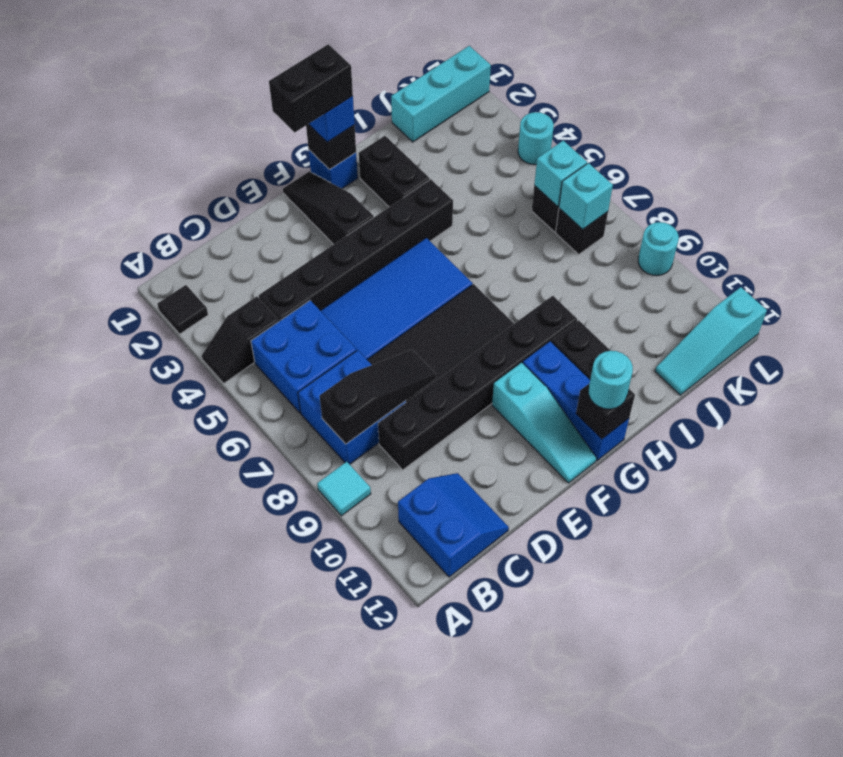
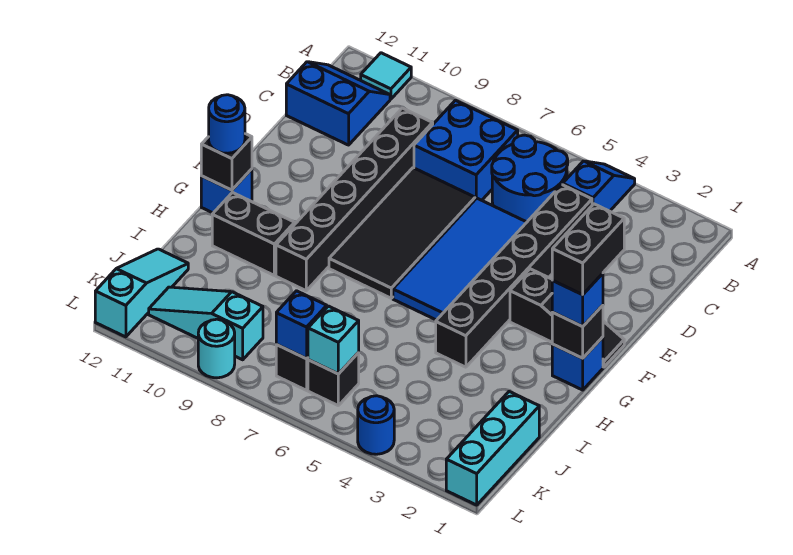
black 1x1 tile [157,285,208,334] -> none
black 1x2 slope [202,297,279,383] -> blue 1x2 slope [563,161,635,211]
cyan 1x1 tile [317,462,371,516] -> cyan 1x1 tile moved to [361,53,411,99]
blue 2x2 brick [251,300,357,413] -> blue 2x2 round brick [492,135,568,222]
black 1x3 slope [320,350,436,444] -> none
blue 2x2 slope [398,473,509,577] -> blue 2x2 slope turned to [286,62,390,145]
cyan 1x3 slope [492,363,597,483] -> cyan 1x3 slope moved to [149,287,263,360]
blue 1x3 brick [523,341,629,460] -> blue 1x1 brick [201,169,252,213]
cyan 1x1 round brick [588,351,633,409] -> blue 1x1 round brick [209,95,245,153]
black 1x2 brick [359,136,430,207] -> none
cyan 1x1 brick [559,163,613,229] -> blue 1x1 brick [276,291,327,359]
cyan 1x1 round brick [518,112,554,165] -> blue 1x1 round brick [358,396,394,454]

